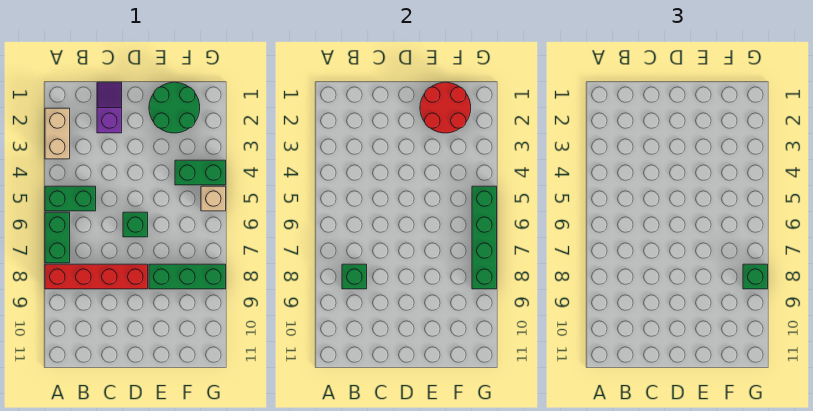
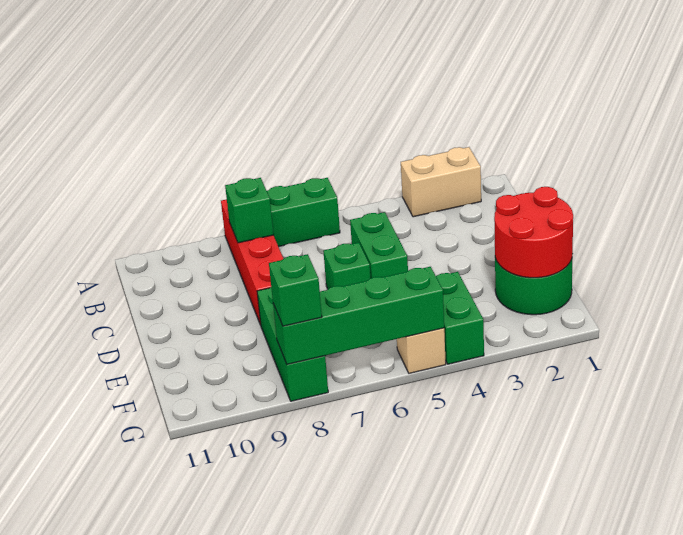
green 1x2 brick [45,186,96,211] -> green 1x2 brick moved to [350,212,408,278]
purple 1x2 slope [97,82,122,133] -> none

